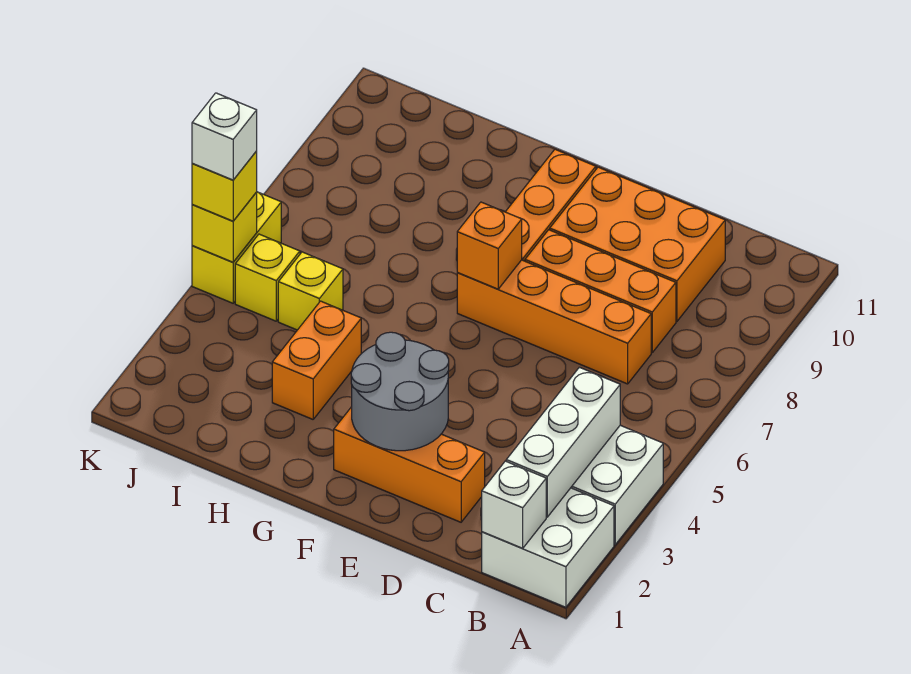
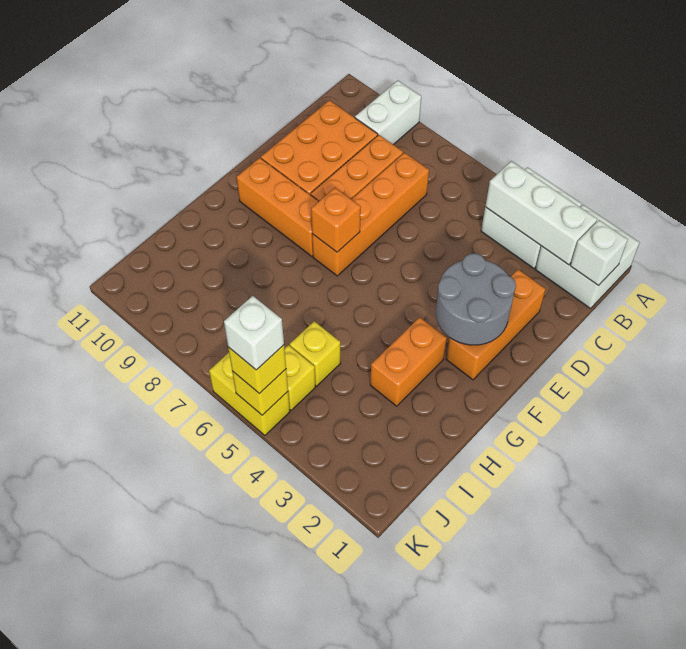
none -> white 1x2 brick [355,80,421,145]
orange 1x2 brick [272,301,361,419] -> orange 1x2 brick turned to [370,317,447,406]

